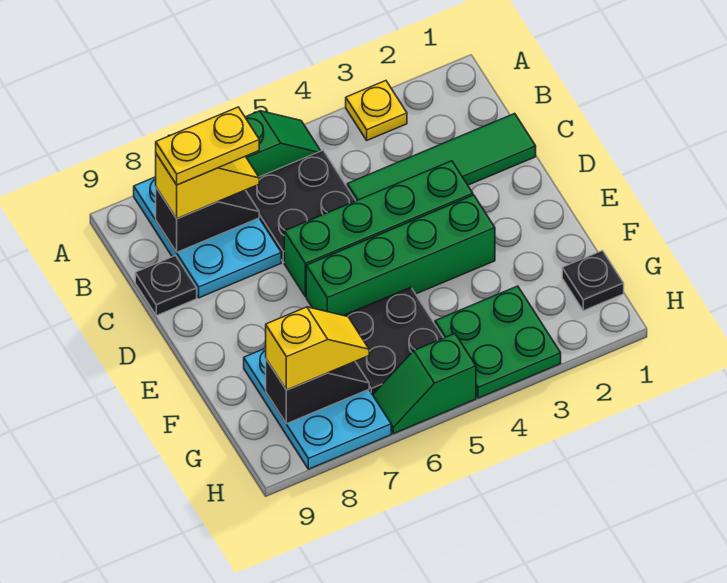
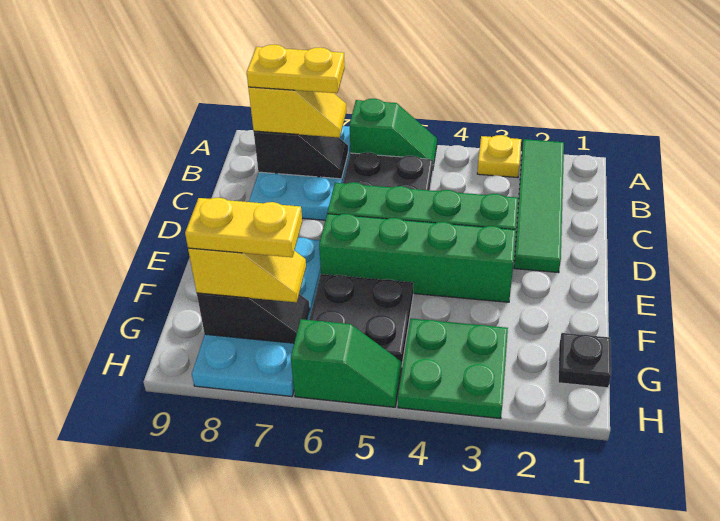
green 1x4 tile [347,113,536,201] -> green 1x4 tile turned to [514,139,564,273]
black 1x1 plate [135,256,197,316] -> none
cyan 2x3 plate [244,348,391,469] -> cyan 2x4 plate [192,238,321,397]
none -> yellow 1x2 plate [185,198,302,257]
green 1x2 slope [373,333,476,434] -> green 1x2 slope turned to [291,319,402,407]

